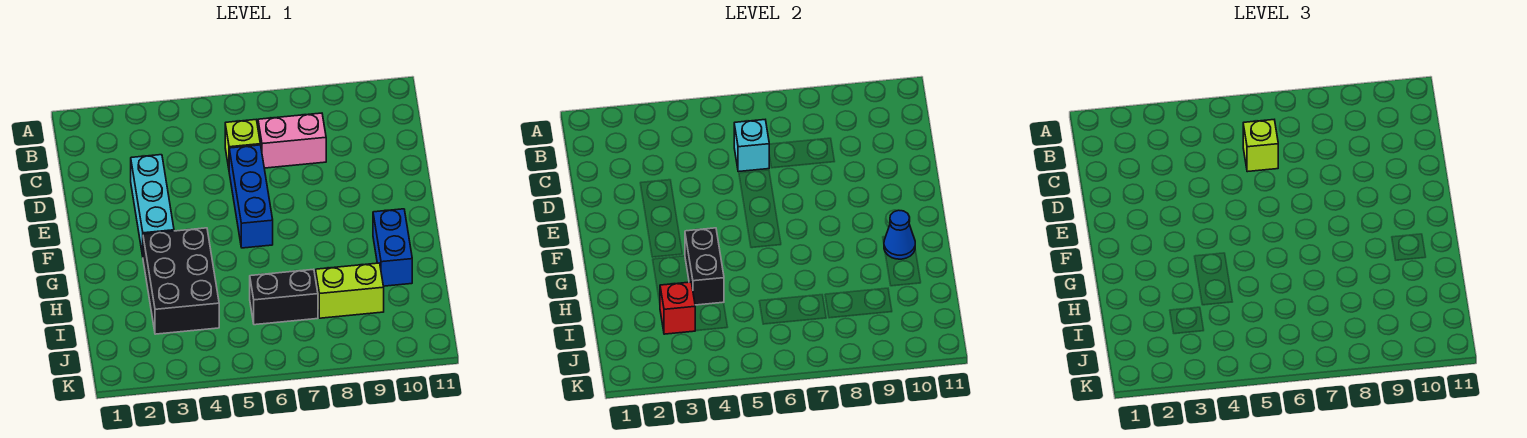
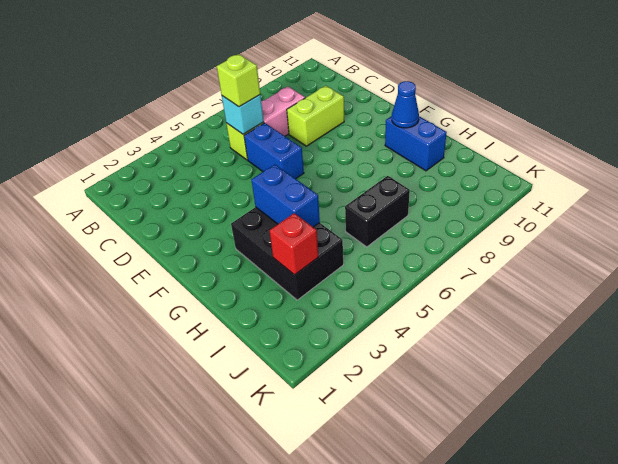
cyan 1x3 brick [131,155,174,256] -> none
blue 1x3 brick [229,145,273,248] -> blue 1x2 brick [244,123,304,179]
black 1x2 brick [685,228,724,305] -> blue 1x2 brick [252,164,320,227]
lime 1x2 brick [316,263,384,318] -> lime 1x2 brick moved to [287,86,344,146]

